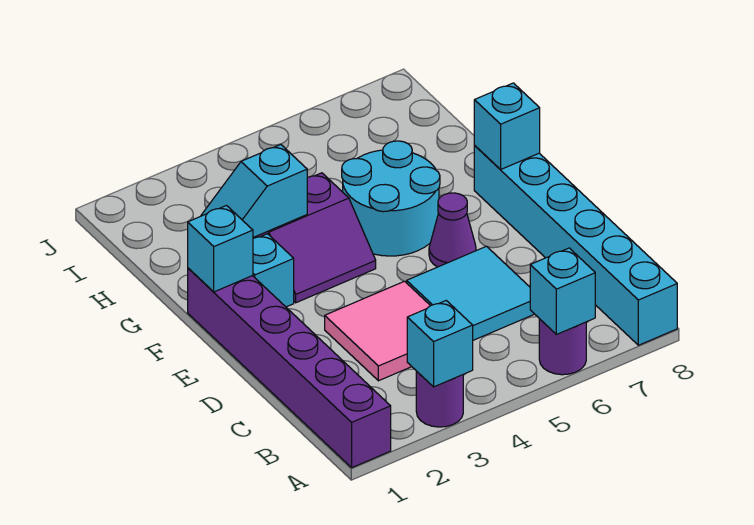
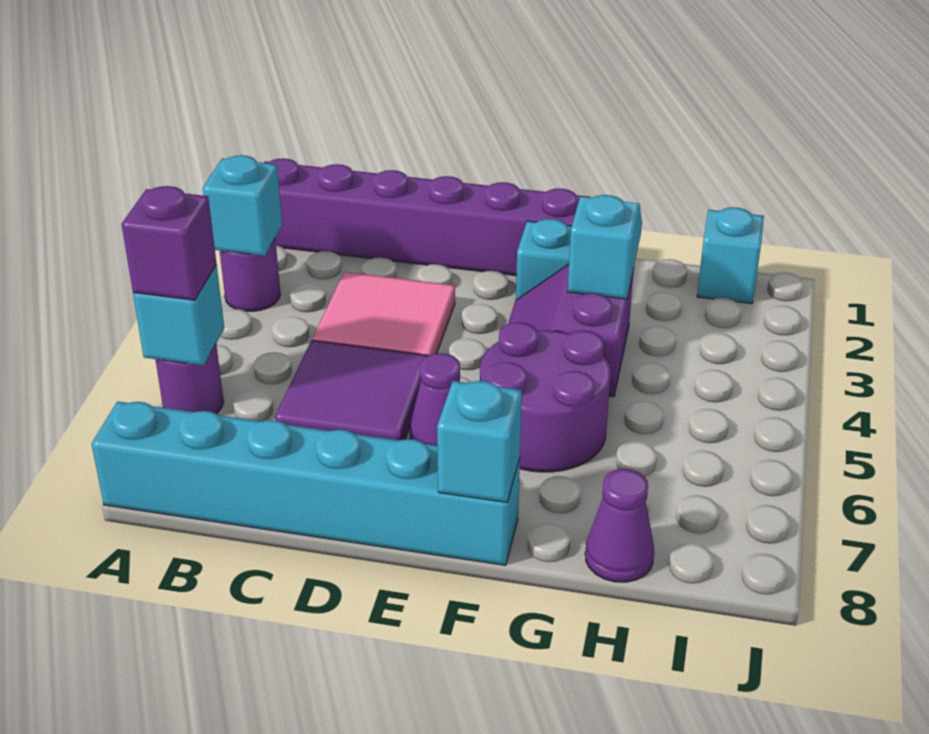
none -> purple 1x1 brick [122,186,217,300]
cyan 2x2 tile [407,246,534,340] -> purple 2x2 tile [275,341,428,440]
cyan 1x1 brick [188,206,253,292] -> cyan 1x1 brick moved to [697,207,764,304]
cyan 2x2 round brick [342,141,440,256] -> purple 2x2 round brick [480,322,611,472]
none -> purple 1x1 cone [585,469,654,582]

